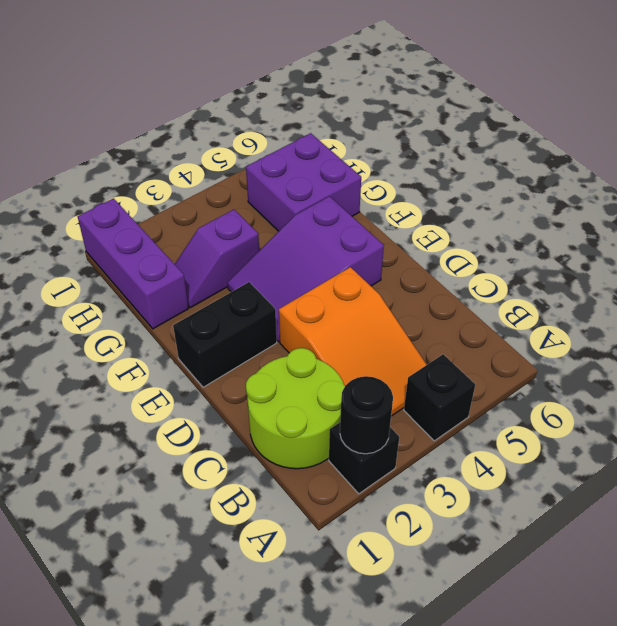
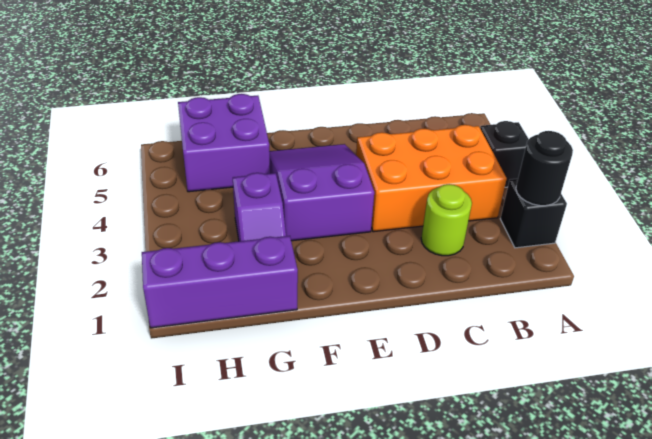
lime 2x2 round brick [246,348,345,469] -> lime 1x1 round brick [421,184,472,256]
orange 2x3 slope [279,267,427,416] -> orange 2x3 brick [356,125,507,232]
black 1x2 brick [173,282,277,387] -> none
purple 2x3 slope [227,196,384,342] -> purple 2x3 slope turned to [269,144,374,241]

